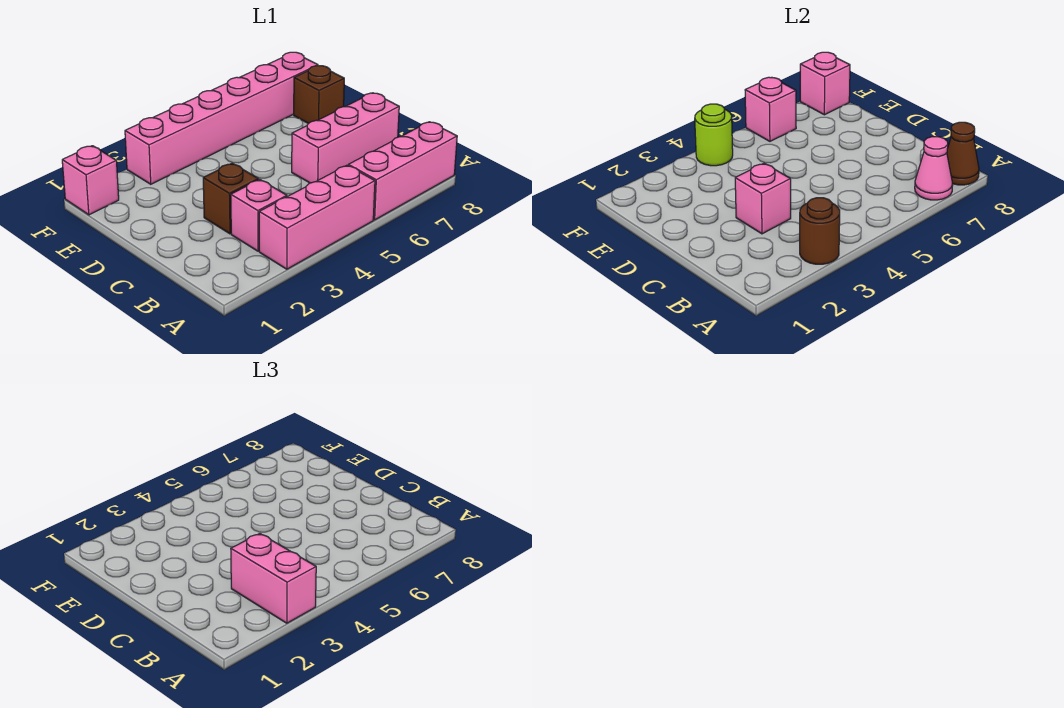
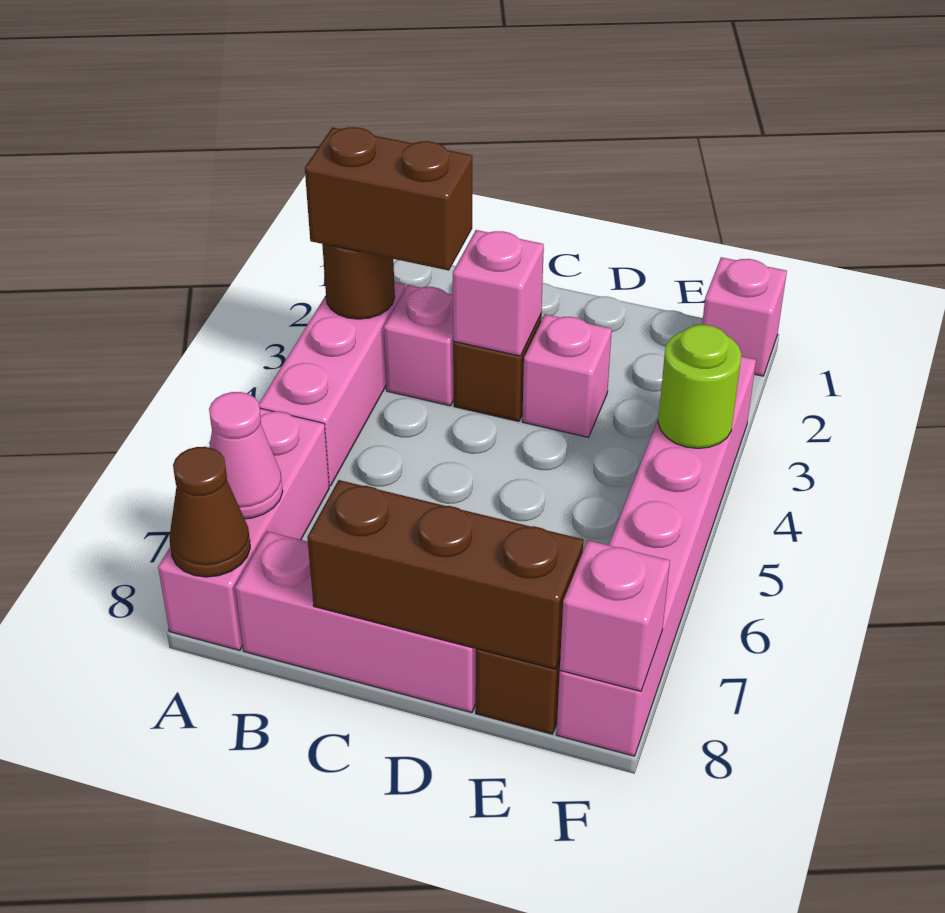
pink 1x2 brick [231,534,316,623] -> brown 1x2 brick [305,127,472,271]
pink 1x3 brick [292,93,399,183] -> pink 1x3 brick turned to [235,531,476,713]
none -> brown 1x3 brick [307,480,583,669]
pink 1x1 brick [745,77,796,141] -> pink 1x1 brick moved to [522,314,612,437]

